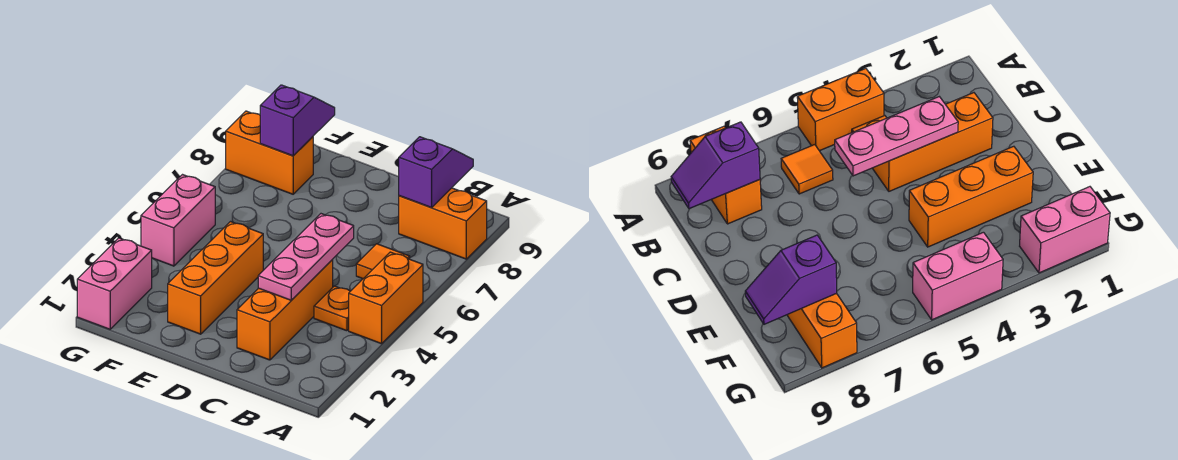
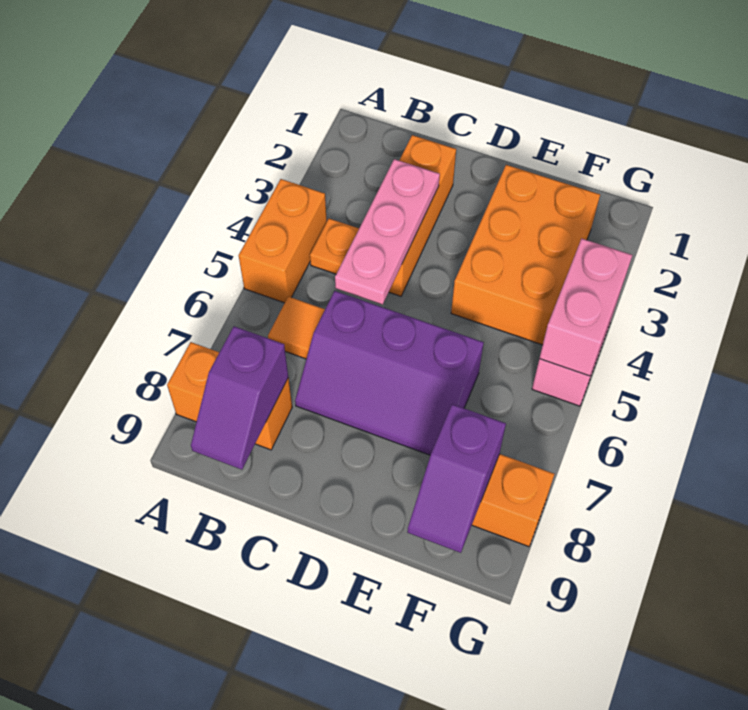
none -> purple 2x3 slope [295,291,484,455]
orange 1x3 brick [168,222,263,334] -> orange 2x3 brick [451,165,600,345]
pink 1x2 brick [77,238,152,329] -> pink 1x2 brick moved to [540,239,632,376]

